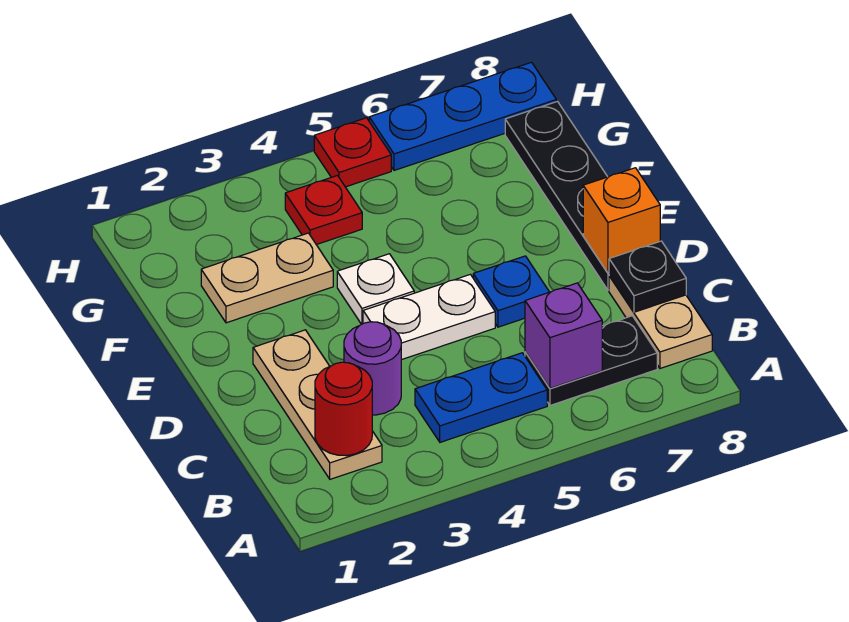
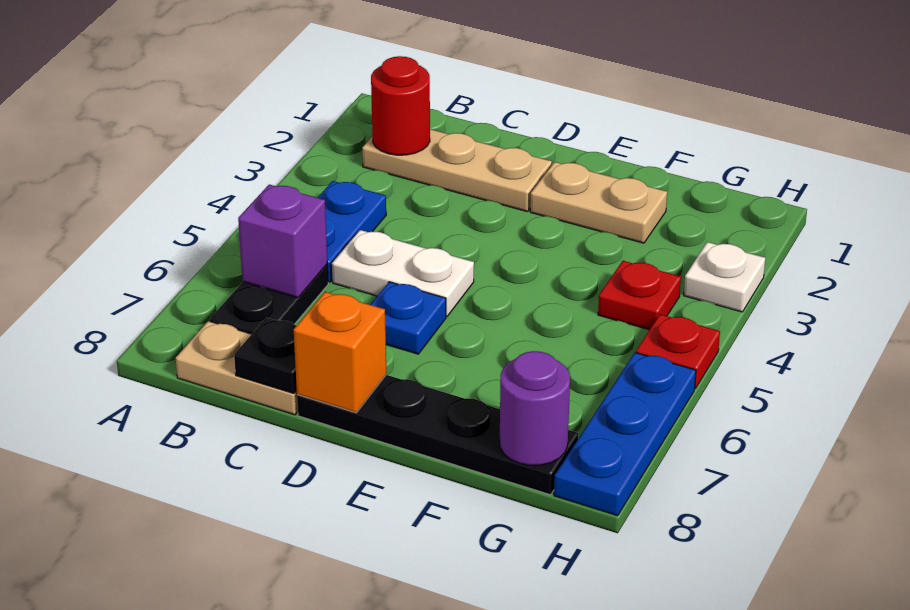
purple 1x1 round brick [344,322,401,415] -> purple 1x1 round brick moved to [500,351,570,465]
white 1x2 plate [363,274,495,360] -> white 1x2 plate turned to [332,230,474,316]
white 1x1 plate [337,254,414,324] -> white 1x1 plate moved to [684,242,765,312]
tan 1x2 plate [201,233,333,323] -> tan 1x2 plate turned to [530,162,667,243]

